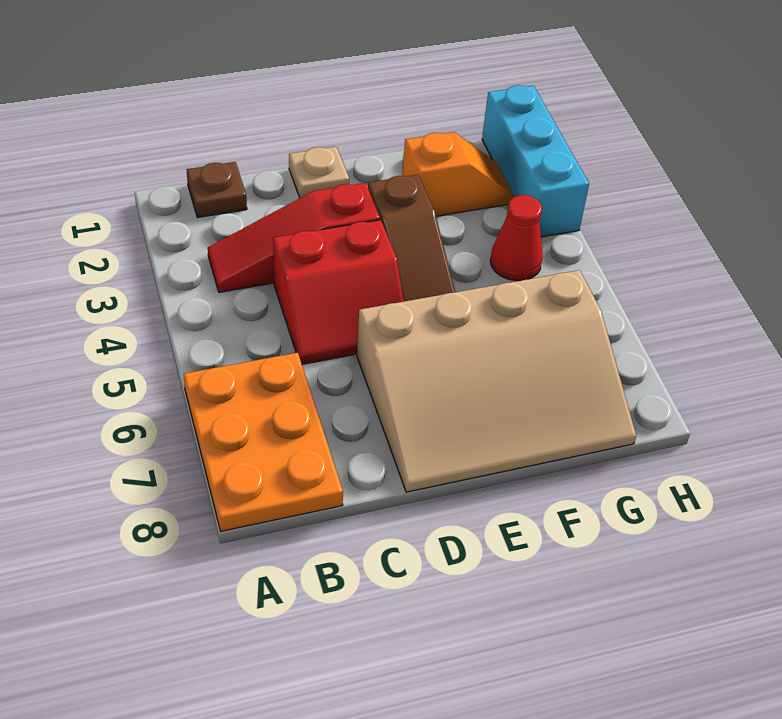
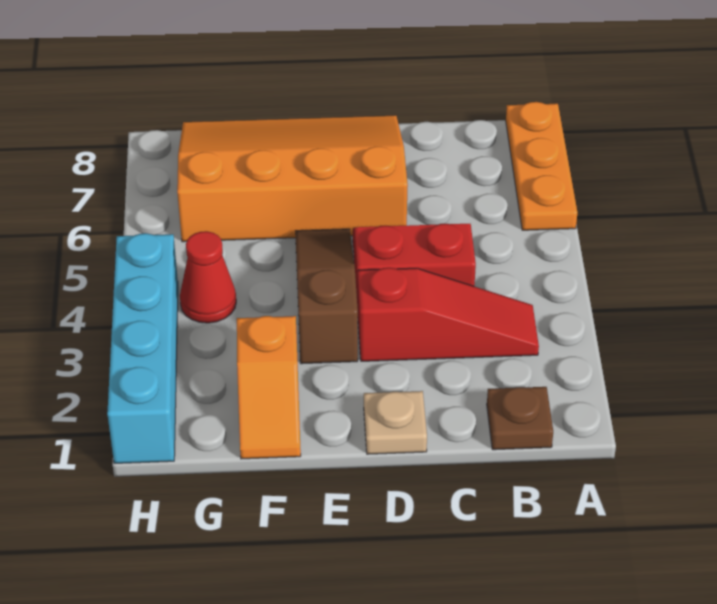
orange 2x3 plate [183,353,343,531] -> orange 1x3 plate [506,102,577,230]
tan 3x4 slope [357,270,636,492] -> orange 3x4 slope [177,116,408,242]
orange 1x2 slope [402,132,514,216] -> orange 1x2 slope turned to [237,316,301,459]
cyan 1x3 brick [482,85,589,237] -> cyan 1x4 brick [107,233,178,463]

